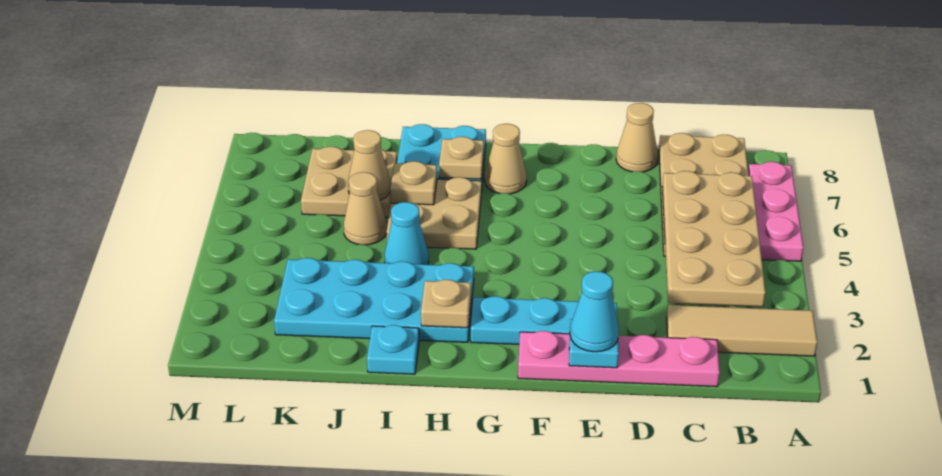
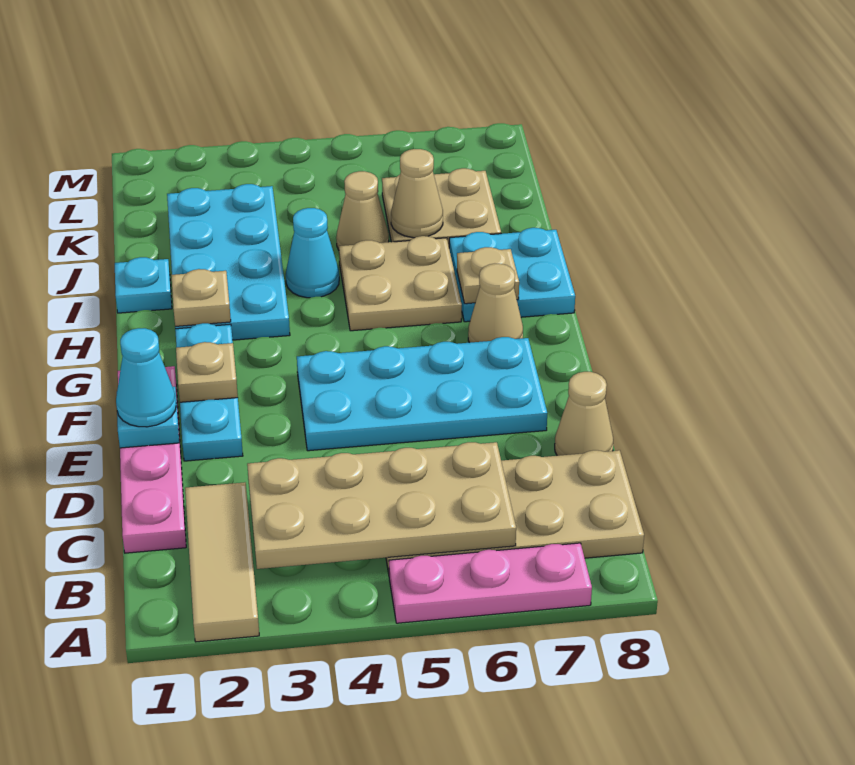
none -> cyan 2x4 plate [297,337,547,451]
tan 1x1 plate [390,161,437,205] -> tan 1x1 plate moved to [176,342,238,402]

